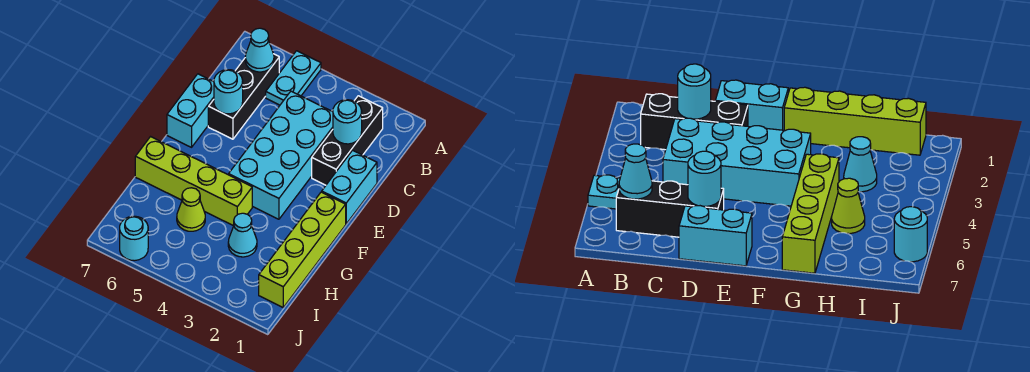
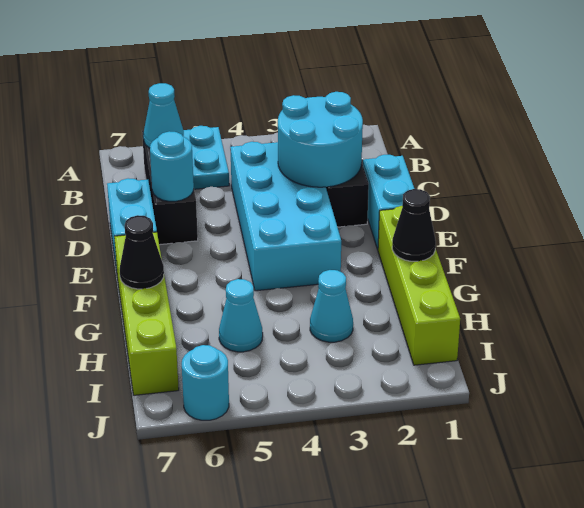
cyan 1x1 round brick [333,100,362,144] -> cyan 2x2 round brick [278,92,363,187]
none -> black 1x1 cone [392,189,436,261]
lime 1x4 brick [135,137,252,226] -> lime 1x4 brick turned to [114,232,179,395]
none -> black 1x1 cone [120,215,164,289]
lime 1x1 cone [177,188,205,231] -> cyan 1x1 cone [219,279,263,352]

